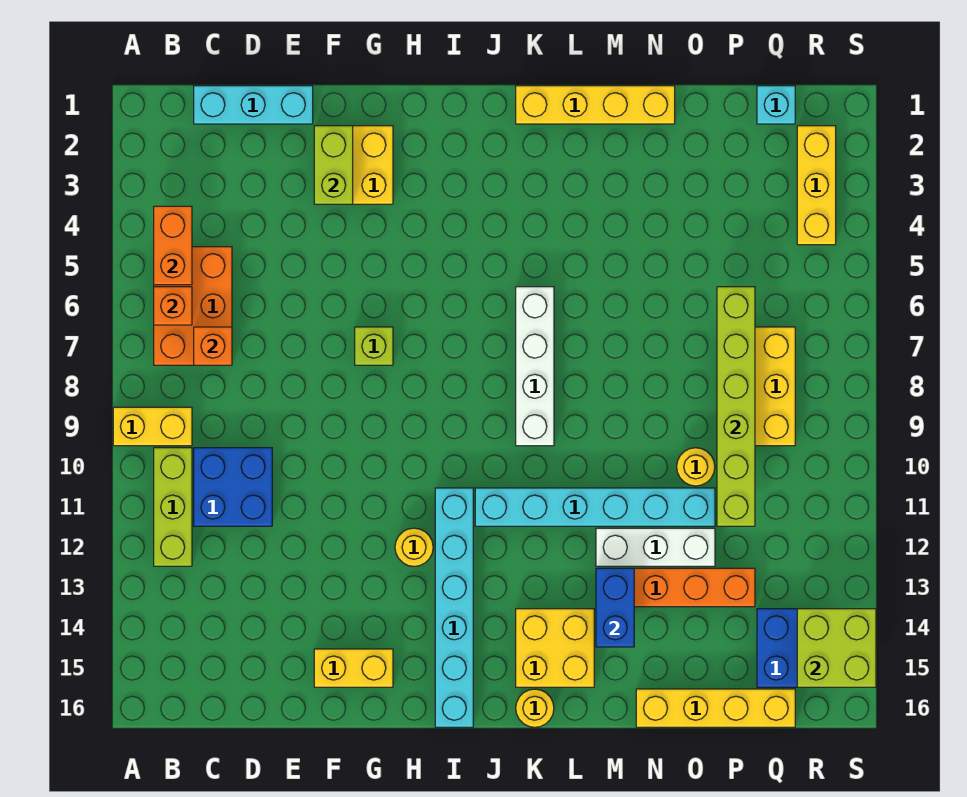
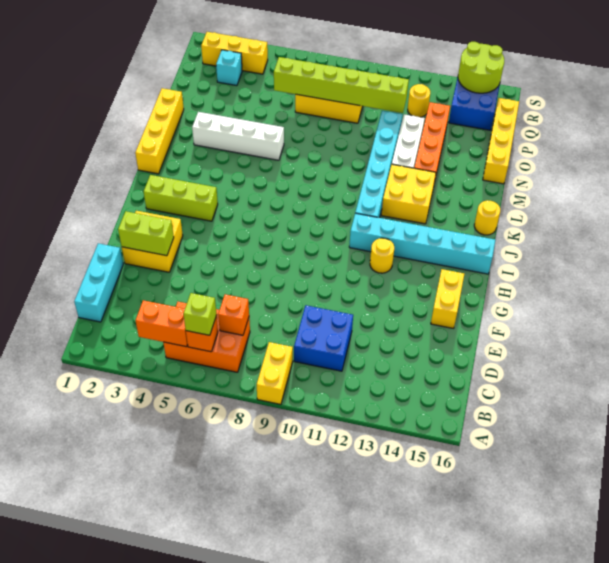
lime 1x3 brick [154,448,192,566] -> lime 1x3 brick moved to [144,175,218,221]
lime 1x1 brick [355,327,393,365] -> lime 1x1 brick moved to [183,293,217,335]
white 1x4 brick [516,287,554,446] -> white 1x4 brick moved to [192,112,284,160]
yellow 2x2 brick [516,609,594,687] -> yellow 2x2 brick moved to [381,164,436,224]
blue 1x2 brick [596,568,634,647] -> none
yellow 1x1 round brick [677,448,715,486] -> yellow 1x1 round brick moved to [408,84,430,117]
cyan 1x1 brick [757,86,795,124] -> cyan 1x1 brick moved to [216,50,242,86]
lime 2x2 brick [797,609,876,687] -> lime 2x2 round brick [458,42,504,93]

